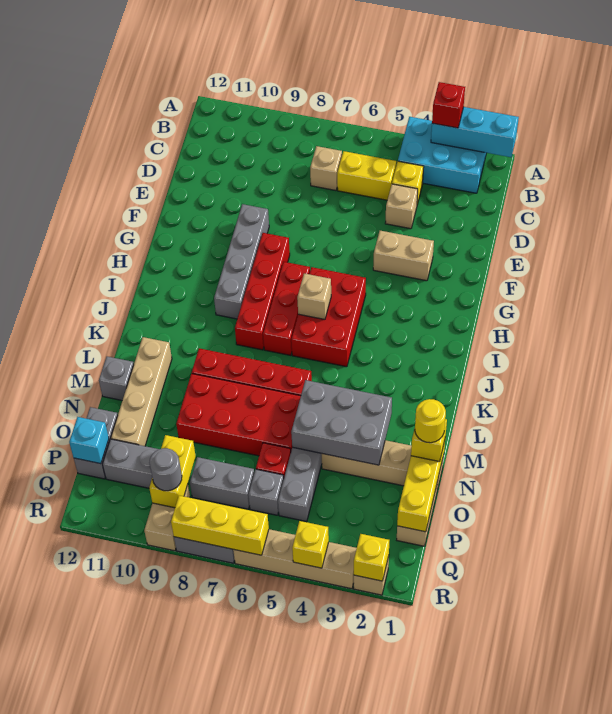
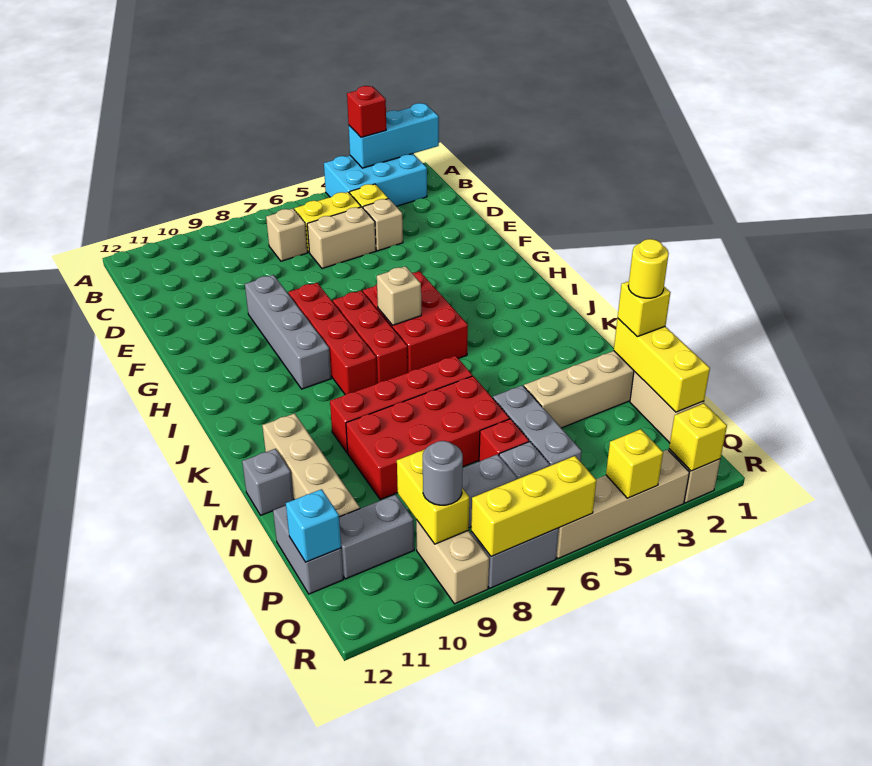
tan 1x2 brick [373,231,434,281] -> tan 1x2 brick moved to [307,207,376,269]
grey 2x3 brick [291,380,392,465] -> none

